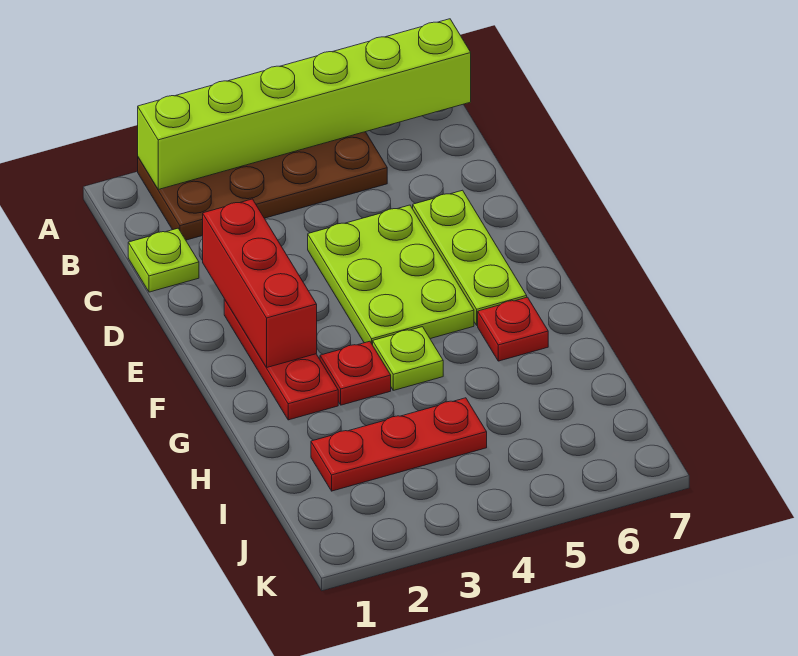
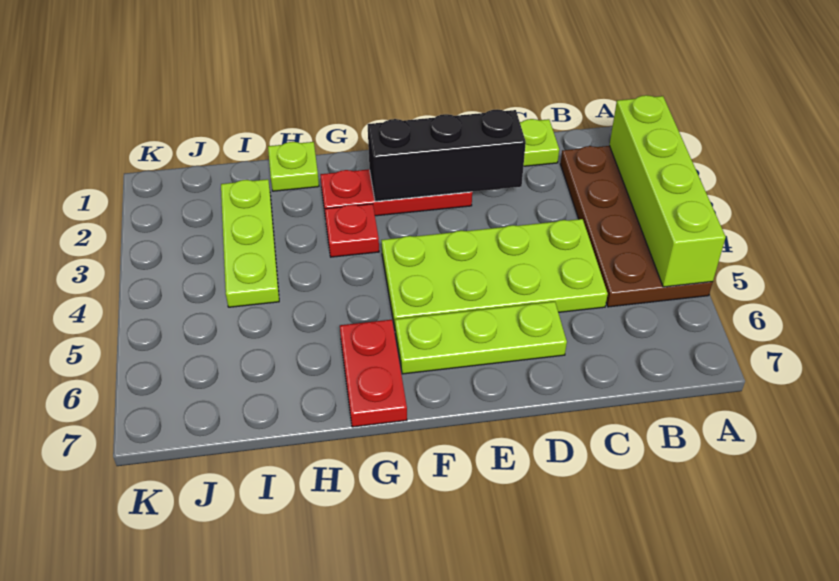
lime 1x6 brick [138,19,471,189] -> lime 1x4 brick [609,95,726,287]
red 1x3 brick [203,199,317,367] -> black 1x3 brick [368,109,526,201]
lime 2x3 plate [308,205,474,345] -> lime 2x4 plate [381,219,608,328]
lime 1x1 plate [373,327,443,390] -> lime 1x1 plate moved to [268,142,319,191]
red 1x1 plate [478,297,548,361] -> red 1x2 plate [340,320,407,427]
red 1x3 plate [311,398,487,491] -> lime 1x3 plate [221,179,279,307]

